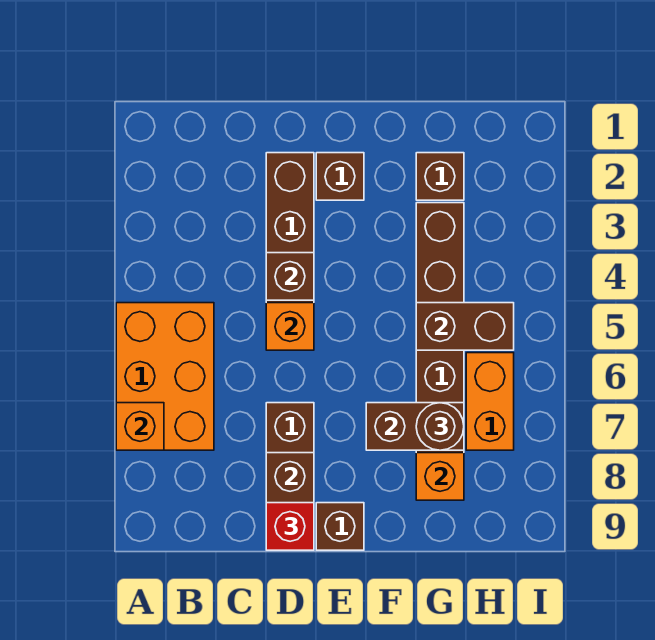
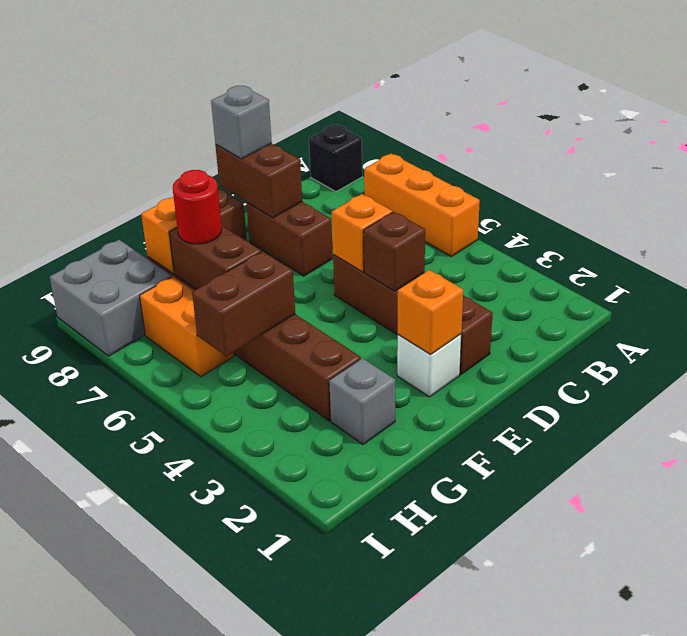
orange 2x3 brick [116,303,214,450] -> orange 1x3 brick [364,154,480,257]
orange 1x1 brick [116,403,164,450] -> orange 1x1 brick moved to [398,270,463,354]
none -> black 1x1 brick [309,125,362,191]
red 1x1 brick [266,503,314,550] -> grey 1x1 brick [211,86,272,159]
brown 1x1 brick [316,153,364,200] -> white 1x1 brick [397,334,461,397]
brown 1x2 brick [366,403,464,450] -> brown 1x2 brick turned to [169,225,261,289]
brown 1x1 brick [416,153,464,200] -> grey 1x1 brick [329,358,395,445]
brown 1x1 round brick [416,403,464,450] -> red 1x1 round brick [173,170,222,244]
none -> grey 2x2 brick [50,240,172,356]

